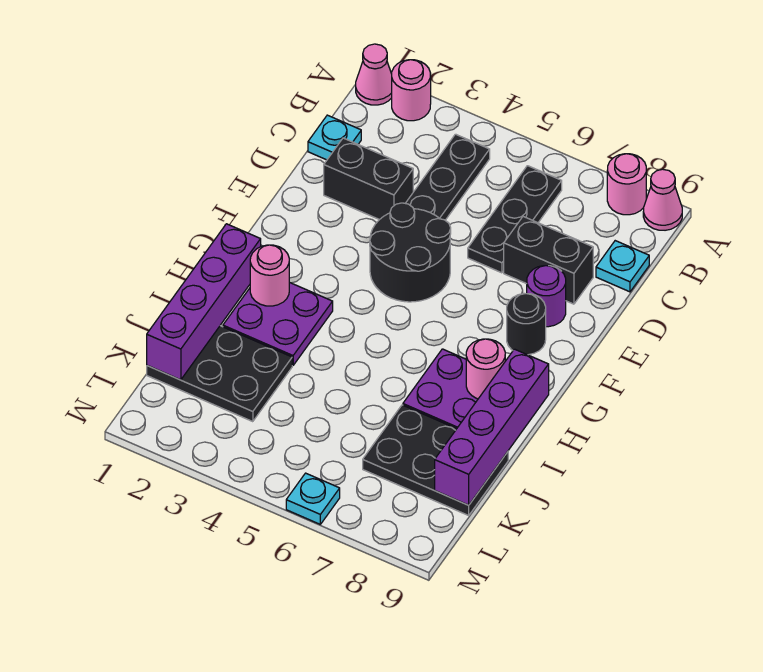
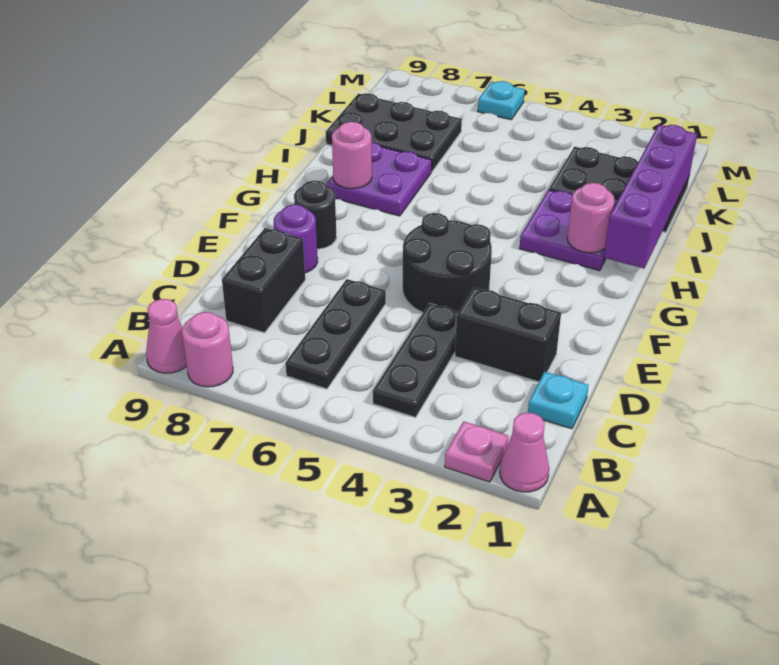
pink 1x1 round brick [392,60,431,121] -> pink 1x1 plate [445,421,508,482]
cyan 1x1 plate [596,241,649,292] -> none
black 1x2 brick [504,217,593,304] -> black 1x2 brick turned to [222,228,305,333]
purple 1x4 brick [435,349,549,505] -> none

